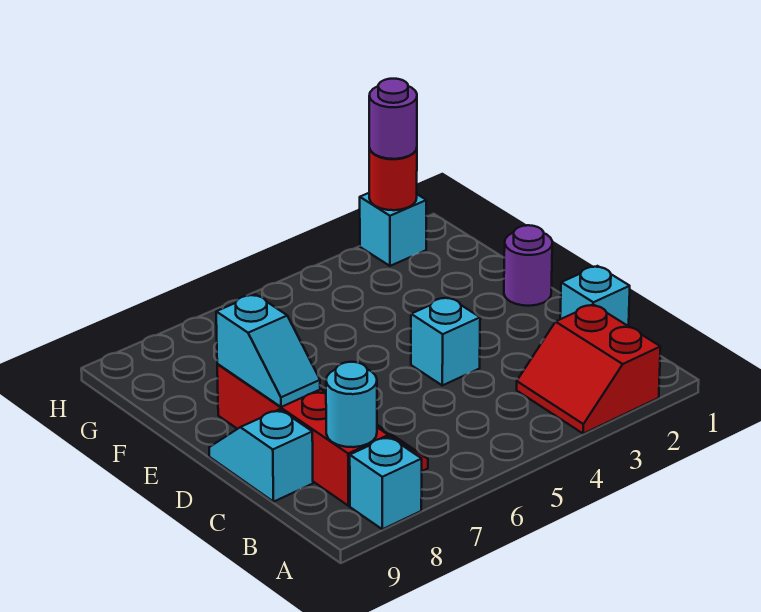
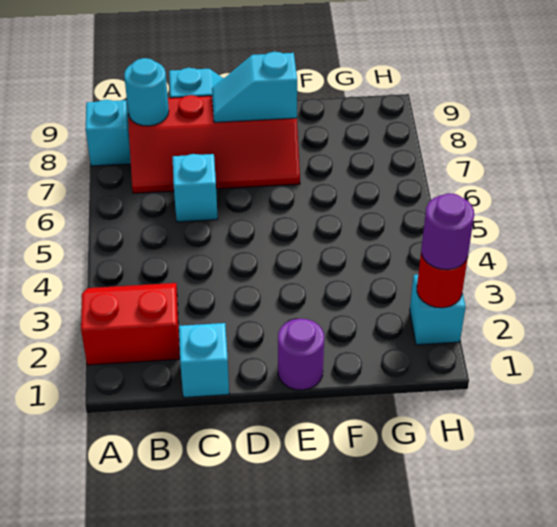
cyan 1x1 brick [411,297,480,385] -> cyan 1x1 brick moved to [173,154,218,222]

